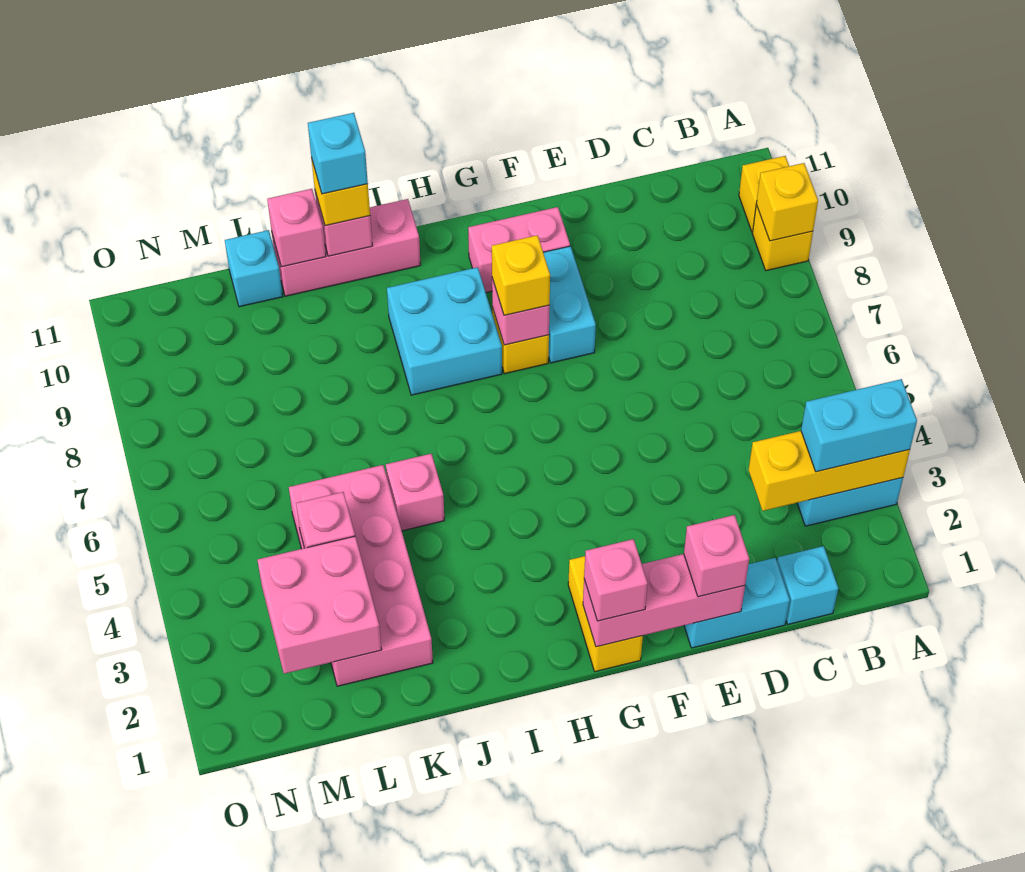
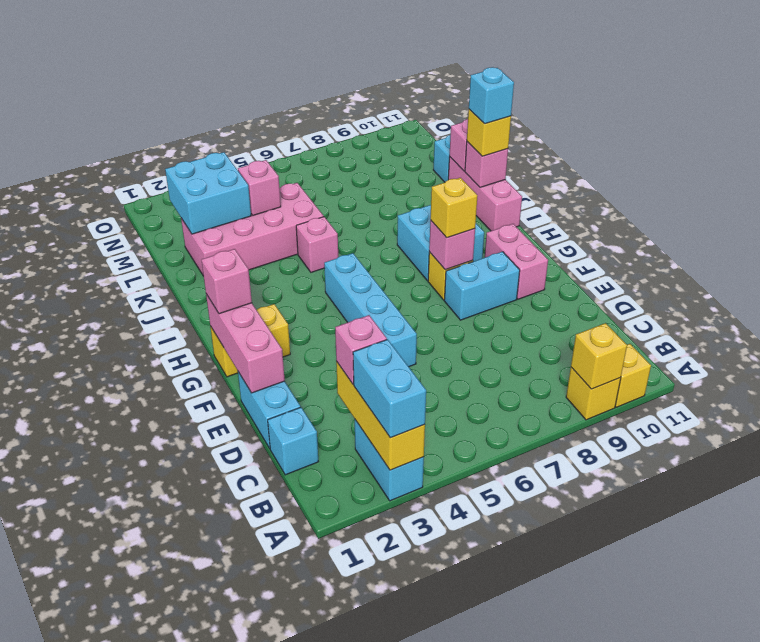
pink 1x1 brick [684,515,749,597] -> pink 1x1 brick moved to [335,315,387,384]
none -> cyan 1x4 brick [324,253,417,367]
pink 2x2 brick [257,536,382,674] -> cyan 2x2 brick [165,152,251,234]

